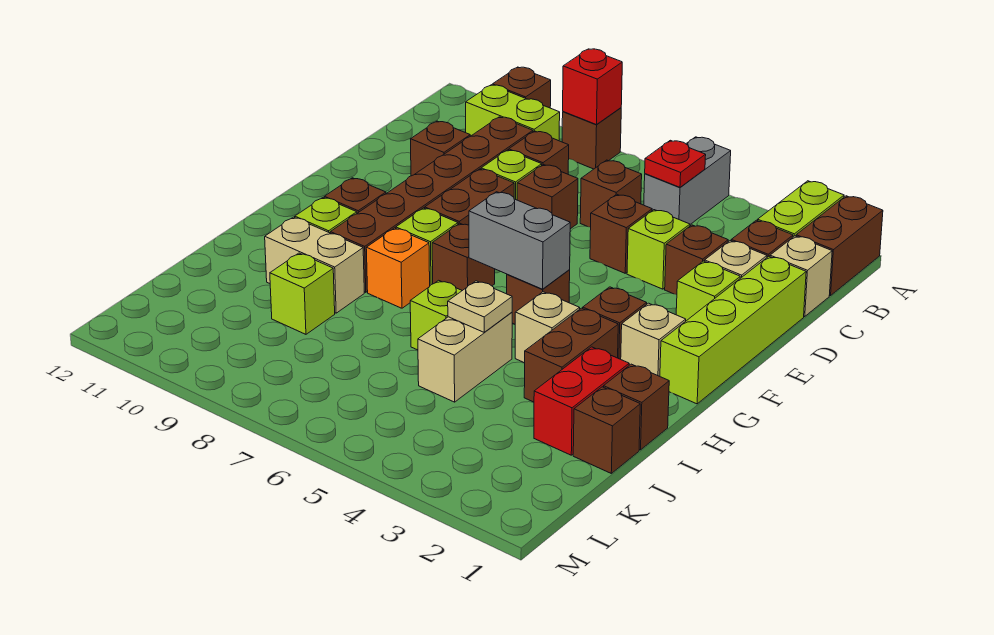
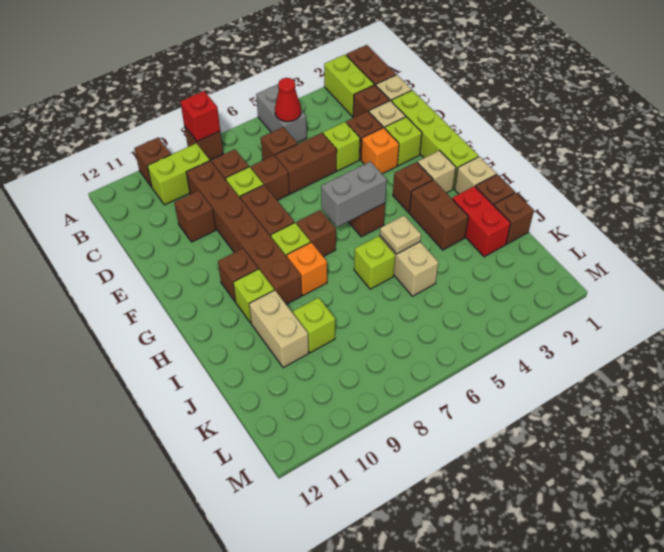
red 1x1 plate [645,140,706,187] -> red 1x1 cone [275,78,301,122]
brown 1x1 brick [590,194,652,273] -> brown 1x2 brick [275,133,337,194]
none -> orange 1x1 brick [361,128,399,174]
tan 1x1 brick [515,292,580,363] -> tan 1x1 brick moved to [455,157,496,194]
tan 1x2 brick [265,217,364,313] -> tan 1x2 brick turned to [249,290,309,368]

